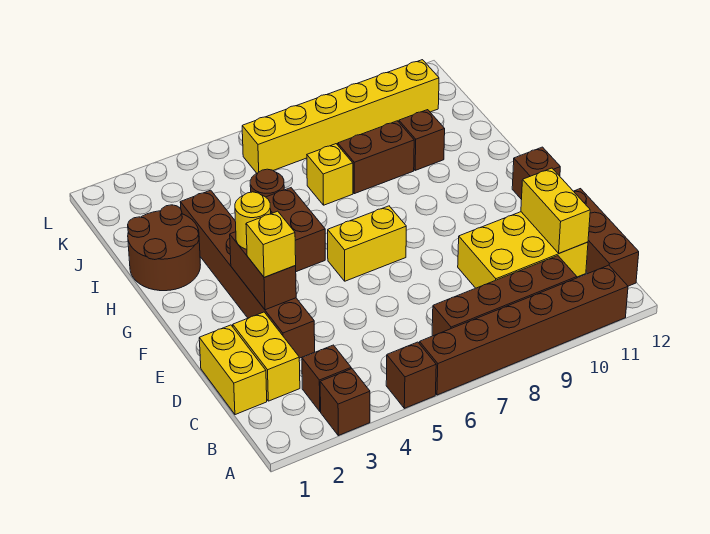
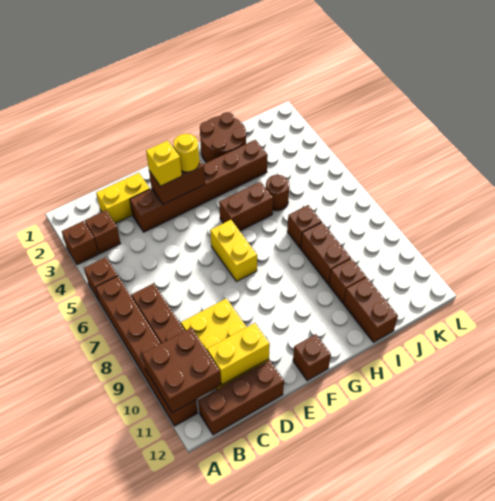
none -> brown 2x2 brick [142,328,221,413]
yellow 1x2 brick [199,325,267,415] -> none
yellow 1x1 brick [307,144,353,205] -> brown 1x1 brick [287,205,322,248]
none -> brown 1x2 brick [344,278,398,342]
yellow 1x6 brick [242,60,439,173] -> none

